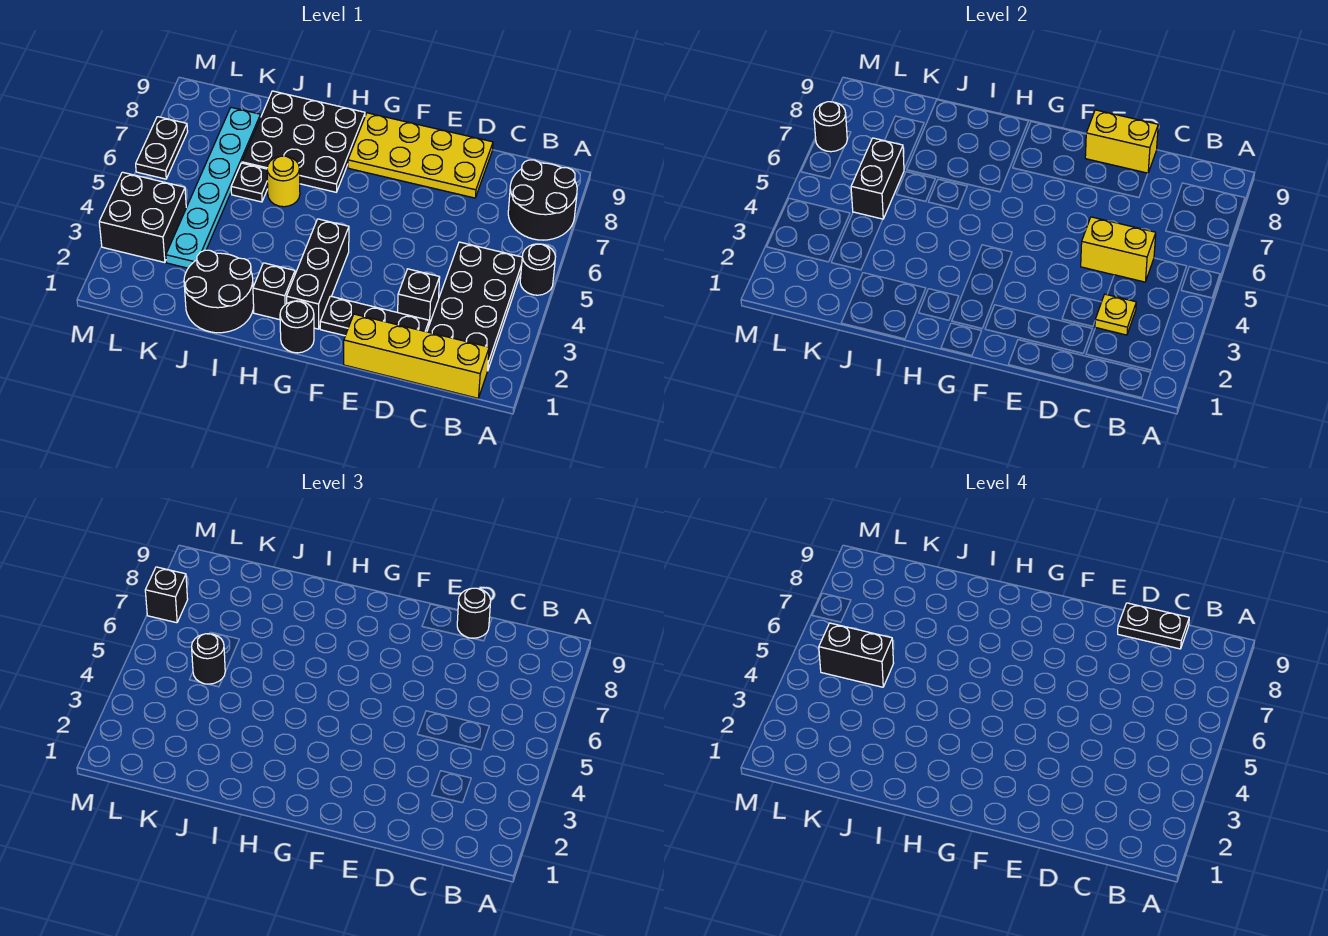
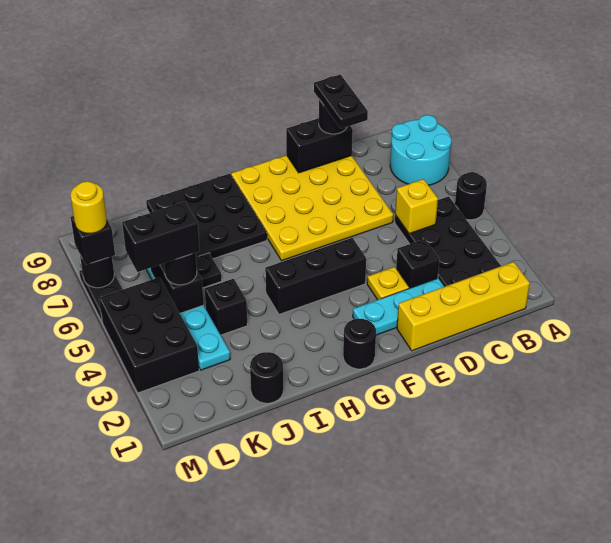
black 2x2 round brick [508,160,577,240] -> cyan 2x2 round brick [390,115,452,185]
yellow 1x1 plate [1095,294,1136,335] -> yellow 1x1 plate moved to [367,267,409,300]
yellow 1x2 brick [1081,217,1156,282] -> yellow 1x1 brick [395,179,438,234]
black 1x2 plate [1118,603,1189,649] -> black 1x2 plate turned to [314,75,368,128]
black 1x3 plate [320,296,429,336] -> cyan 1x3 plate [353,278,445,335]
yellow 2x4 plate [348,113,493,198] -> yellow 4x4 plate [231,155,393,261]
yellow 1x2 brick [1085,110,1158,173] -> black 1x2 brick [286,118,353,173]
black 1x3 brick [287,219,349,329] -> black 1x3 brick turned to [265,238,366,314]
black 1x1 brick [253,263,295,320] -> black 1x1 brick moved to [205,279,247,335]
black 2x2 round brick [184,250,254,333] -> black 1x1 round brick [250,352,283,403]
yellow 1x1 round brick [267,156,300,207] -> yellow 1x1 round brick moved to [70,181,107,234]
black 2x2 brick [99,172,186,263] -> black 2x3 brick [99,277,199,393]

